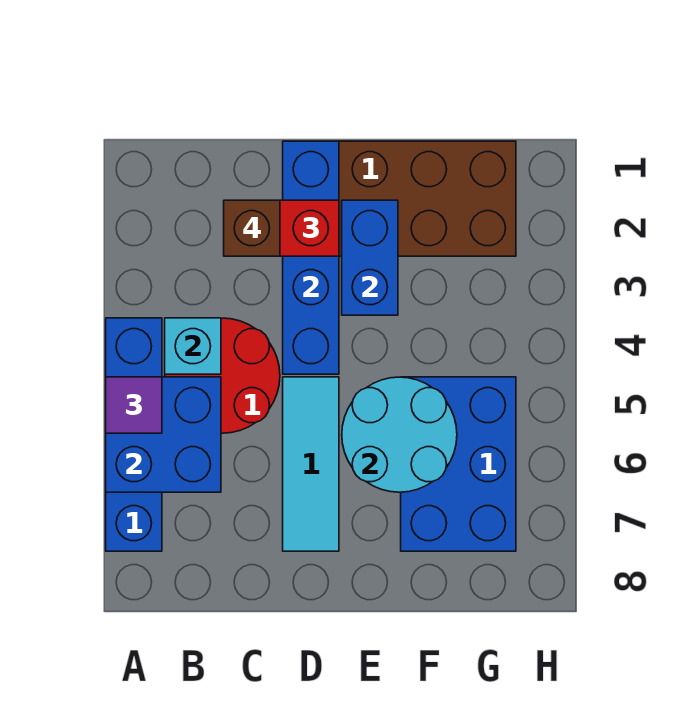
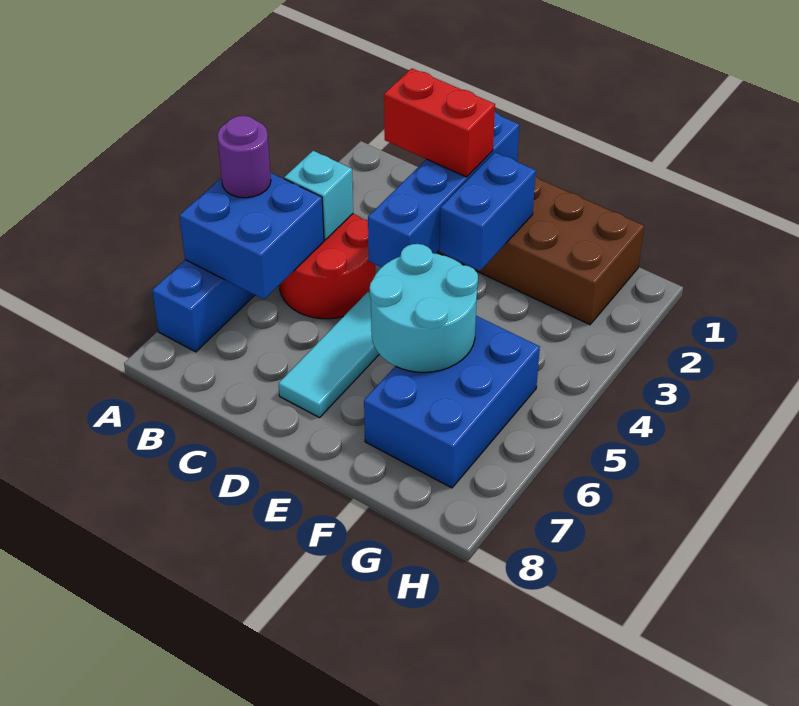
purple 1x1 tile [106,377,162,433] -> purple 1x1 round brick [217,116,271,198]
brown 1x1 brick [224,200,280,256] -> none

